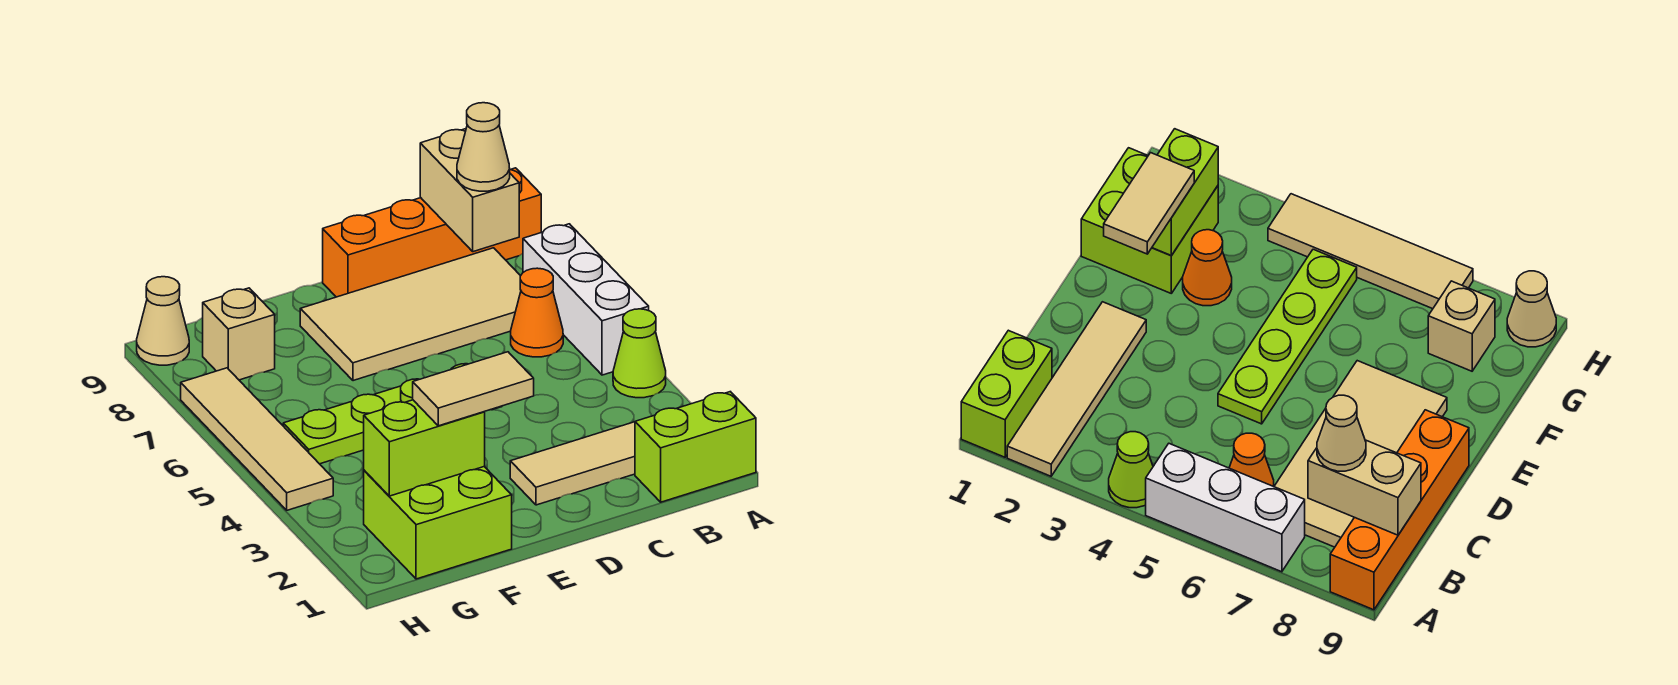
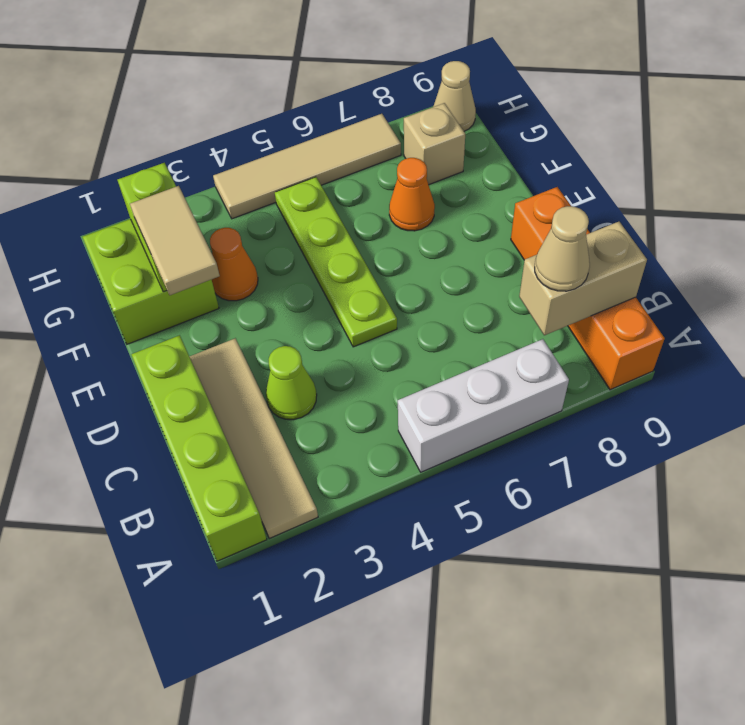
lime 1x2 brick [635,392,756,502] -> lime 1x4 brick [131,335,267,561]
lime 1x1 cone [613,309,666,398] -> lime 1x1 cone moved to [266,346,317,420]
orange 1x1 cone [511,268,563,357] -> orange 1x1 cone moved to [389,158,435,231]
tan 2x4 tile [300,248,521,381] -> none

